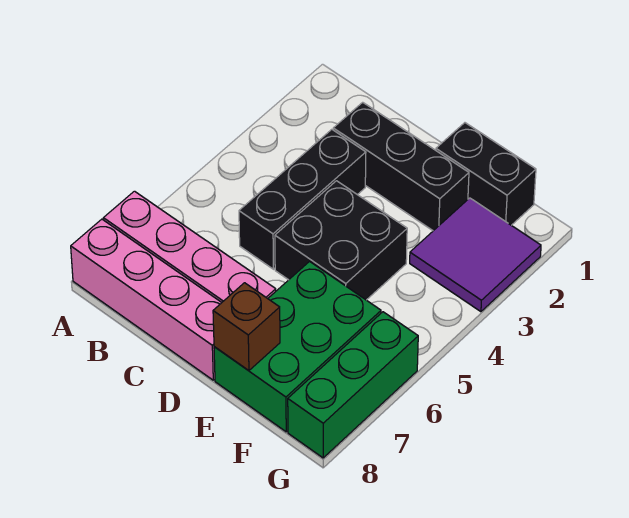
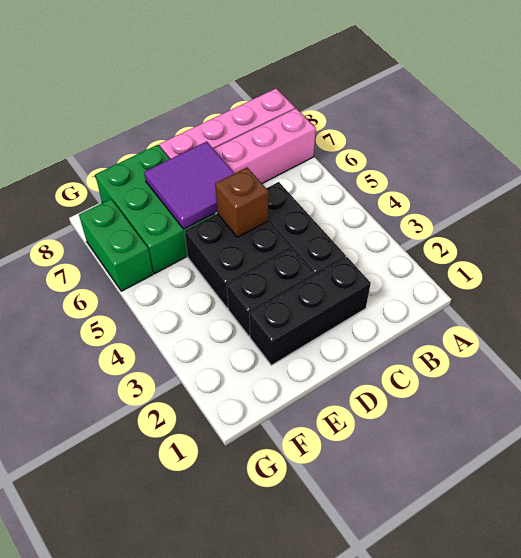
black 1x2 brick [436,123,536,225] -> black 1x2 brick moved to [227,249,314,336]
brown 1x1 brick [213,283,280,371] -> brown 1x1 brick moved to [215,167,269,237]
purple 2x2 tile [410,198,541,312] -> purple 2x2 tile moved to [144,142,235,229]
green 1x3 brick [288,312,418,458] -> green 1x2 brick [79,199,153,291]

